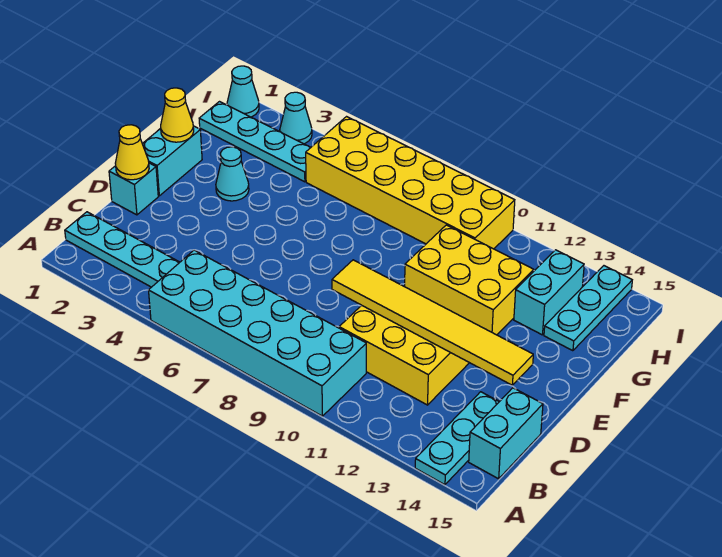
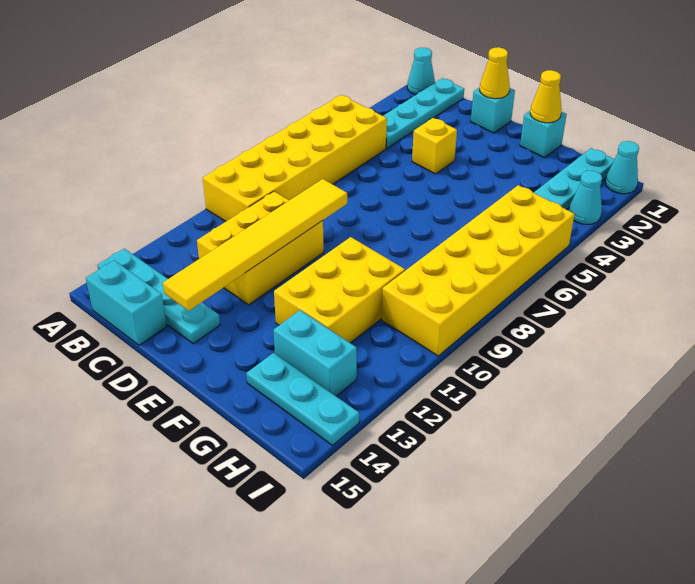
cyan 2x6 brick [149,250,366,416] -> yellow 2x6 brick [203,95,387,221]
cyan 1x3 plate [415,392,499,485] -> cyan 1x4 plate [97,249,220,344]
none -> yellow 1x1 brick [412,118,457,174]
cyan 1x2 brick [142,126,202,196] -> cyan 1x1 brick [520,111,567,158]
cyan 1x1 cone [216,147,249,201] -> cyan 1x1 cone moved to [407,48,435,95]

